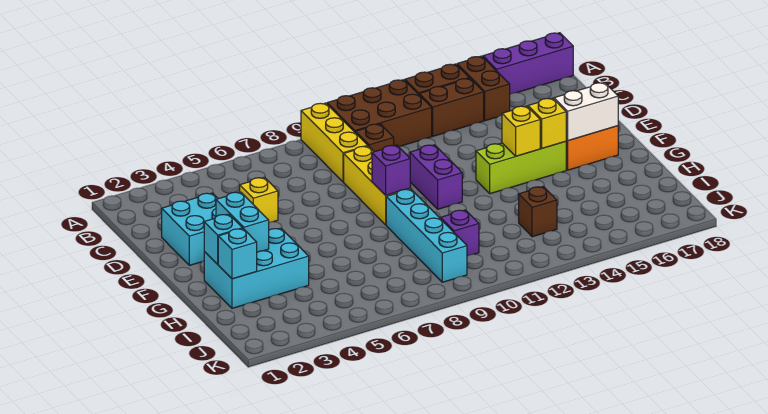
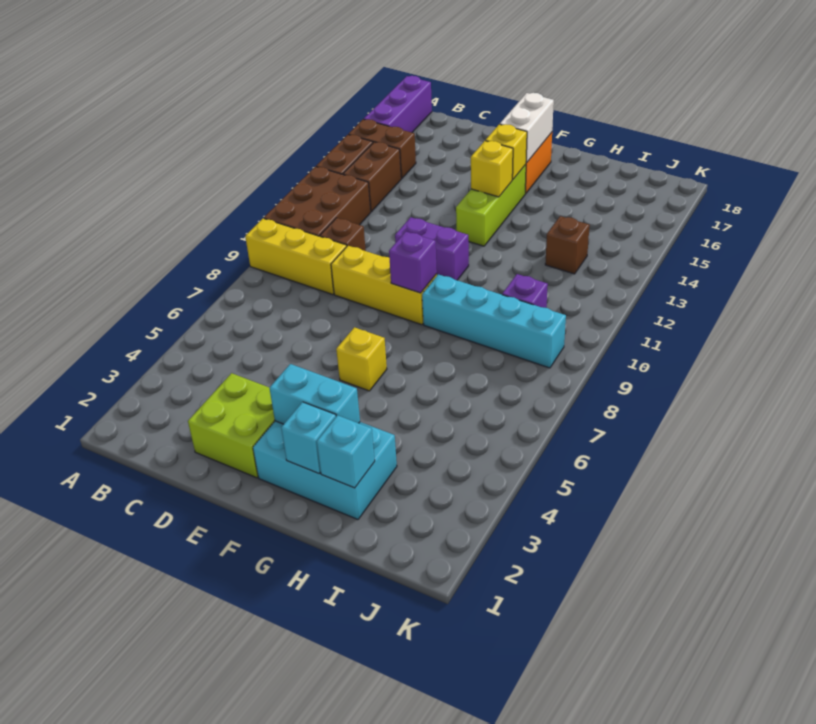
cyan 2x2 brick [162,193,218,265] -> lime 2x2 brick [188,373,275,478]
yellow 1x1 brick [240,177,278,222] -> yellow 1x1 brick moved to [336,327,387,391]
cyan 2x3 brick [204,228,309,308] -> cyan 2x3 brick turned to [253,421,397,520]

